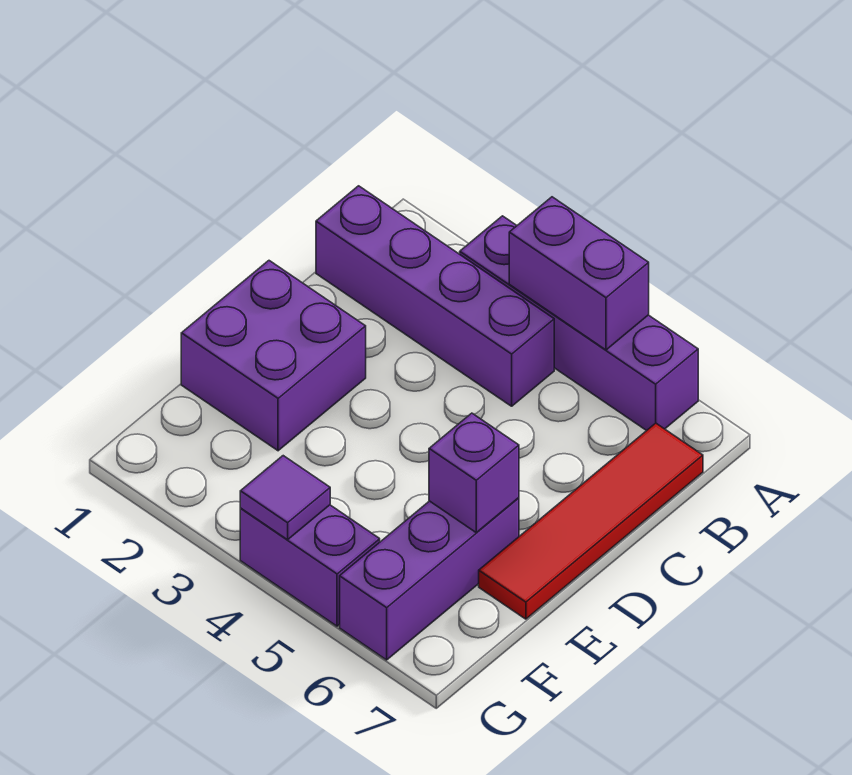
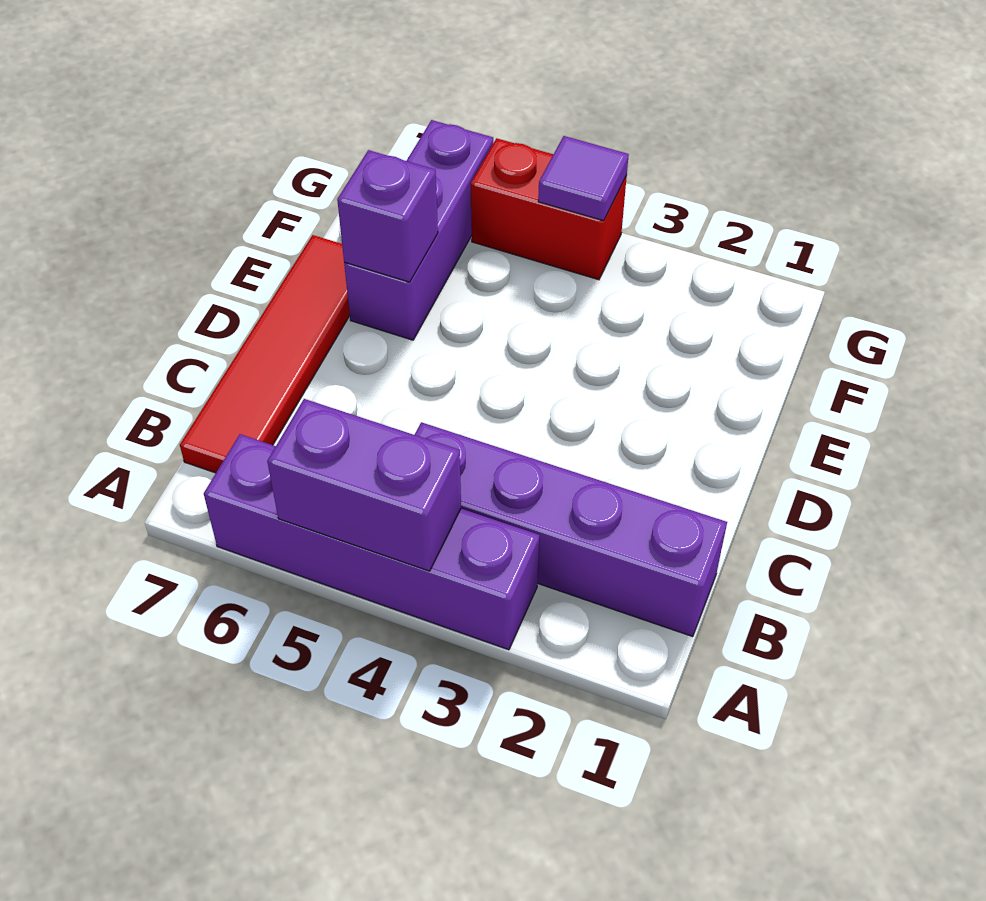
purple 2x2 brick [181,261,366,451] -> none
purple 1x2 brick [240,505,380,626] -> red 1x2 brick [471,138,627,280]

